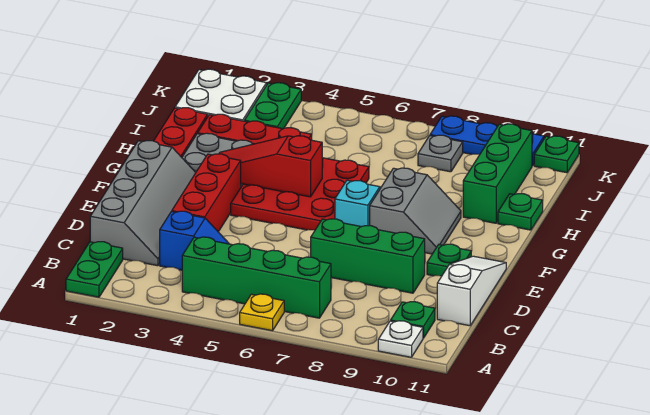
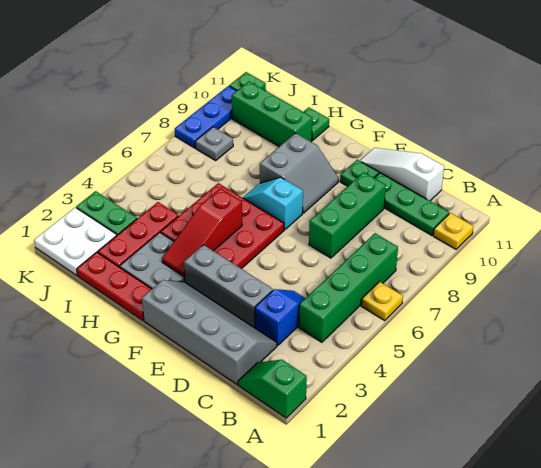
green 1x2 plate [66,242,123,297] -> green 1x2 slope [238,360,307,418]
white 1x1 plate [378,321,423,357] -> yellow 1x1 plate [433,213,473,249]
green 1x1 plate [391,302,435,338] -> green 1x3 plate [375,173,449,235]
red 1x3 brick [172,154,241,232] -> grey 1x3 brick [184,245,273,328]
grey 2x2 slope [370,168,461,254] -> grey 2x2 slope turned to [260,133,339,213]

